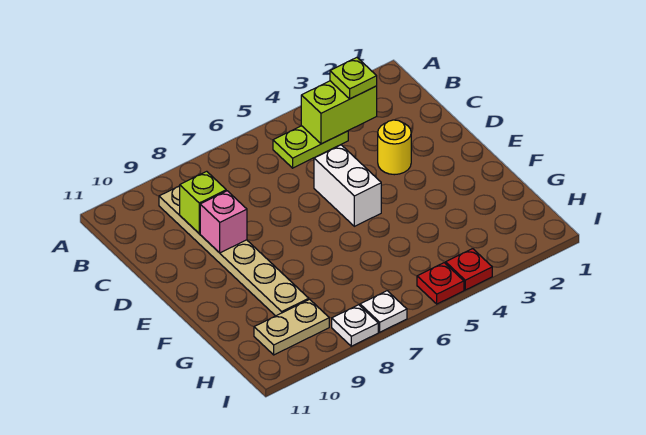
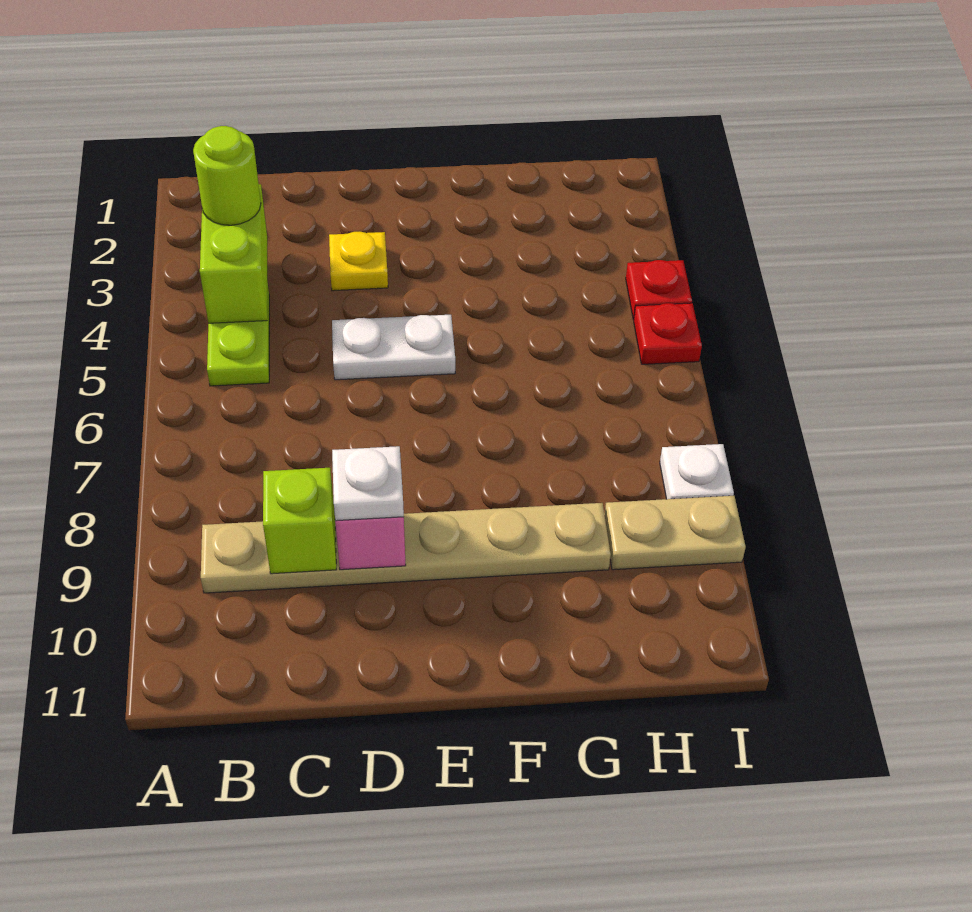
lime 1x1 plate [330,58,377,99] -> lime 1x1 round brick [193,126,261,225]
yellow 1x1 round brick [378,120,411,175] -> yellow 1x1 plate [329,232,388,291]
white 1x2 brick [314,145,381,226] -> white 1x2 plate [332,315,455,380]
tan 1x2 plate [254,299,329,355] -> tan 1x2 plate turned to [604,496,746,570]
white 1x1 plate [360,291,407,332] -> white 1x1 plate moved to [332,446,404,521]

